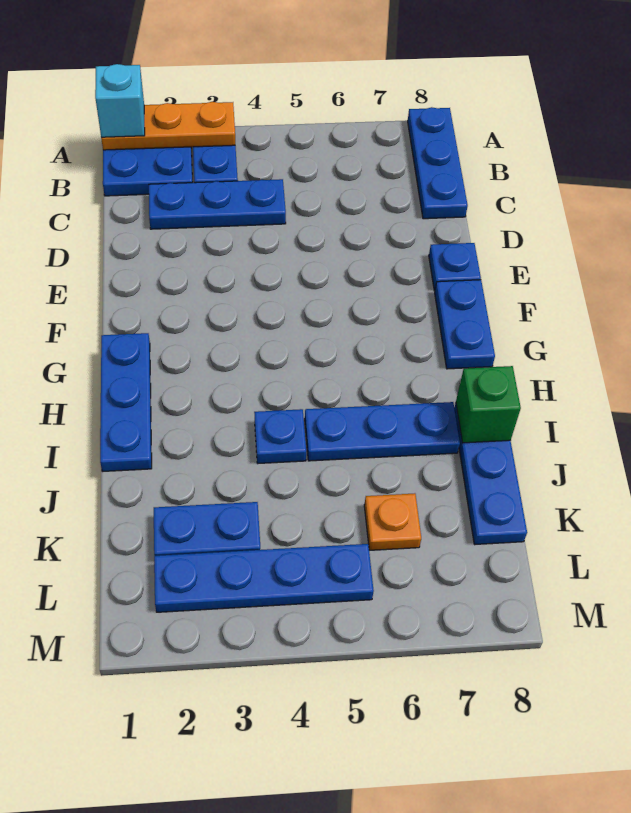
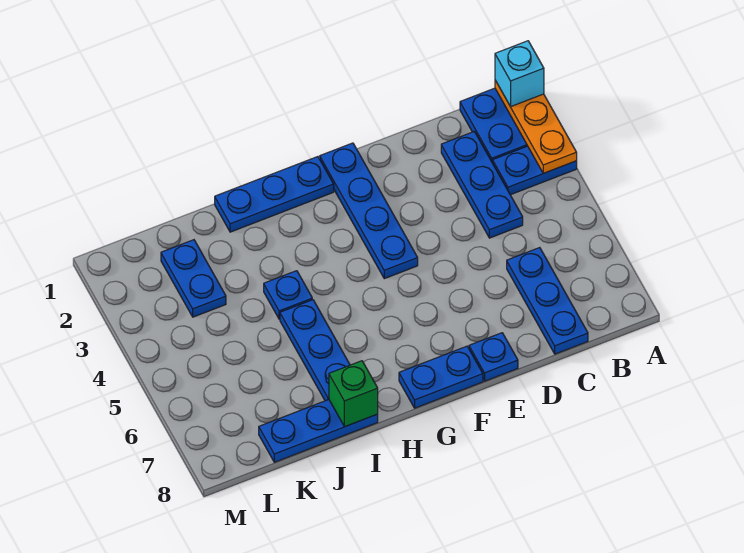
blue 1x3 plate [408,107,468,219] -> blue 1x3 plate turned to [507,248,588,354]
orange 1x1 plate [364,493,421,550] -> none
blue 1x4 plate [154,544,374,612] -> blue 1x4 plate moved to [320,143,418,279]

